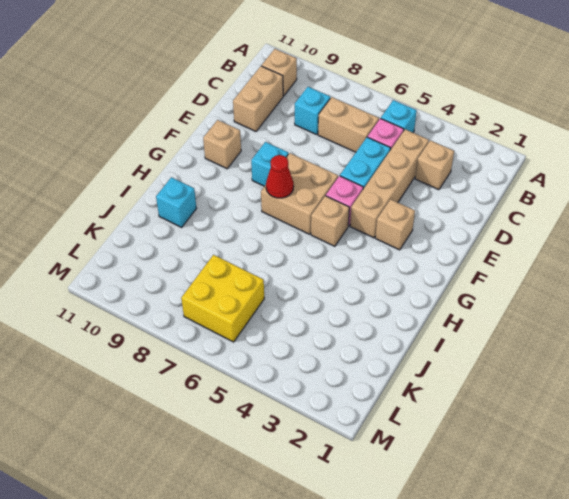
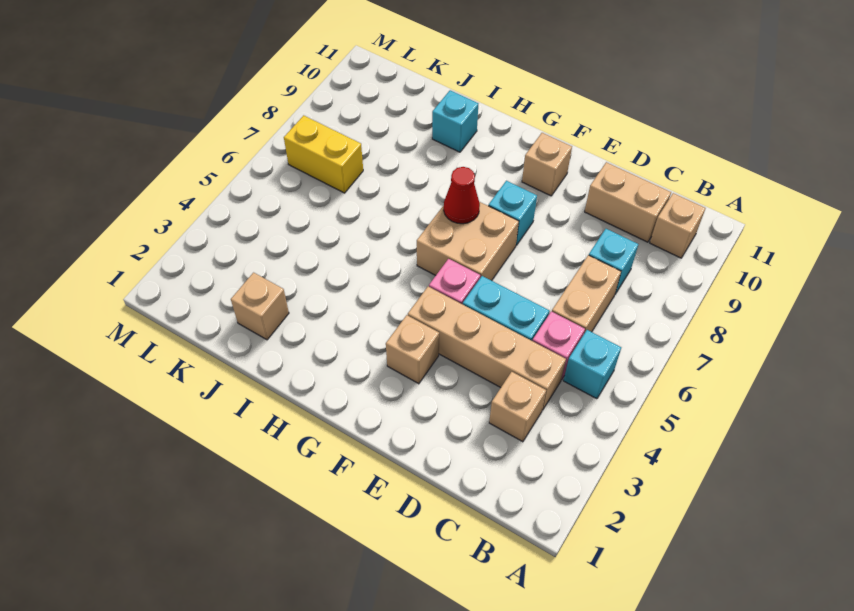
tan 1x1 brick [311,196,349,246] -> tan 1x1 brick moved to [231,273,289,340]
yellow 2x2 brick [181,255,264,342] -> yellow 1x2 brick [284,115,363,193]

